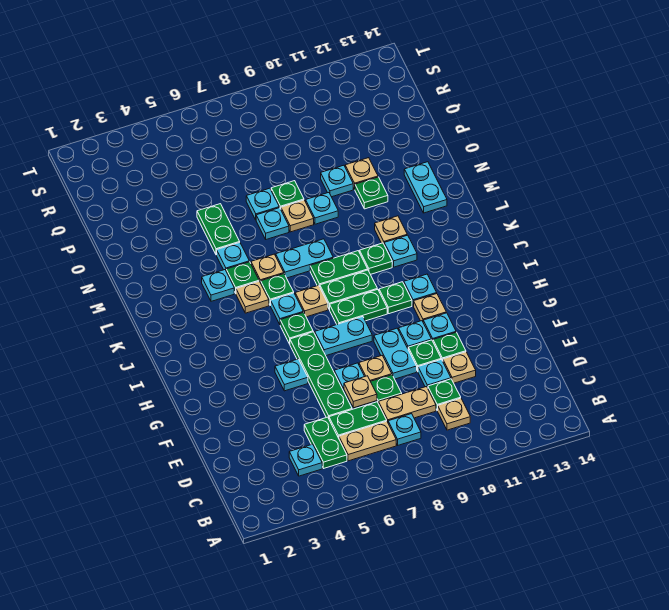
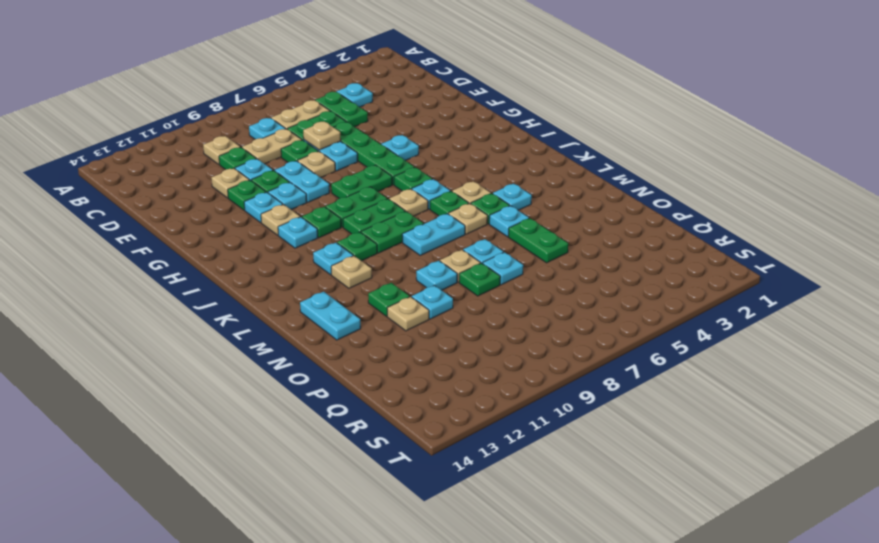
cyan 1x2 plate [315,317,372,356] -> green 1x2 plate [331,165,392,198]

